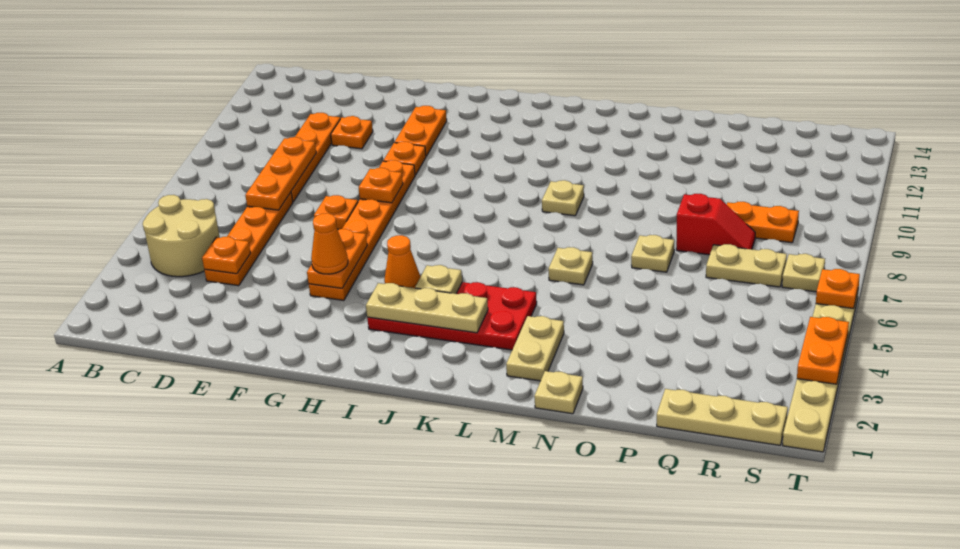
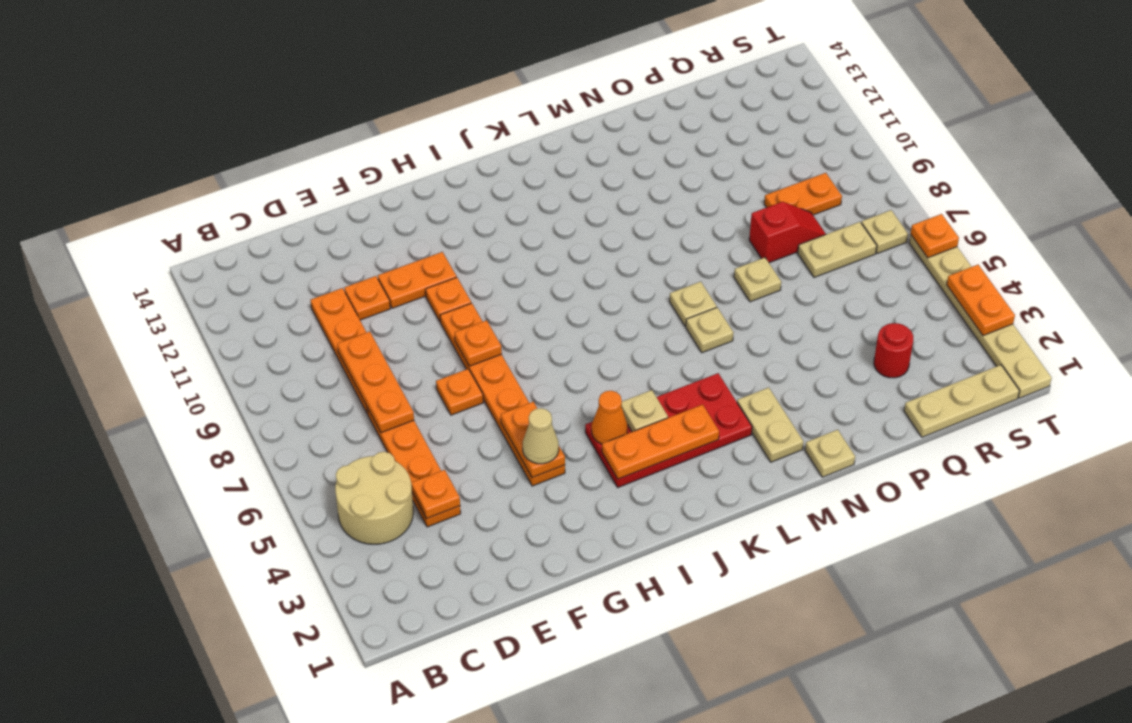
orange 1x1 cone [311,213,348,274] -> tan 1x1 cone [523,408,559,464]
orange 1x2 plate [395,106,447,156] -> orange 1x2 plate turned to [378,252,457,308]
tan 1x3 plate [366,283,488,333] -> orange 1x3 plate [602,405,719,479]
tan 1x1 plate [542,180,584,216] -> tan 1x1 plate moved to [670,282,717,326]
none -> red 1x1 round brick [874,323,913,378]

